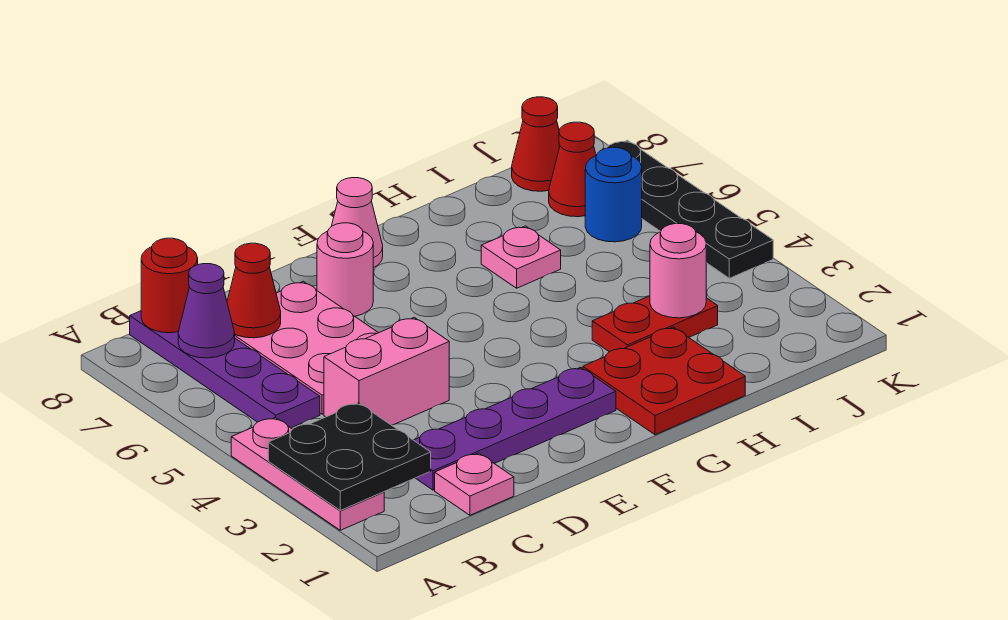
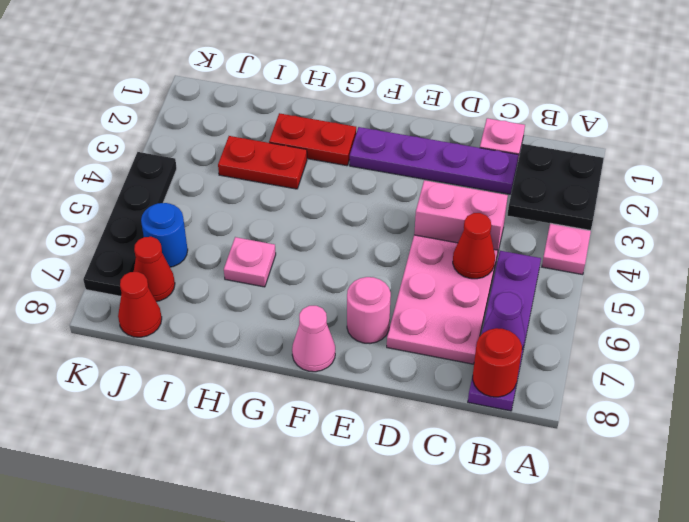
red 1x1 cone [227,243,281,338] -> red 1x1 cone moved to [453,213,495,279]
red 2x2 plate [583,327,745,435] -> red 1x2 plate [269,113,356,166]
pink 1x1 round brick [650,224,706,318] -> none

